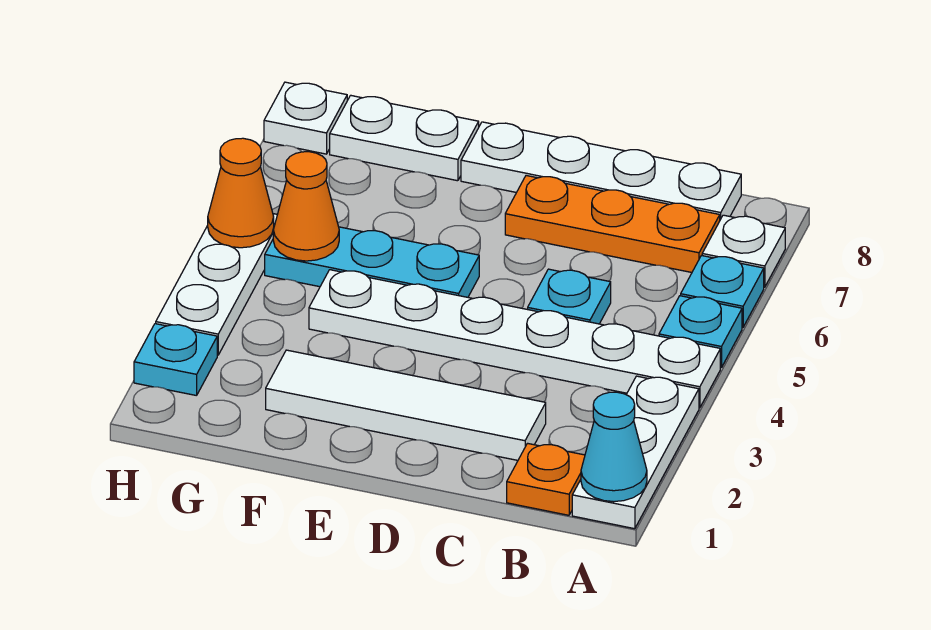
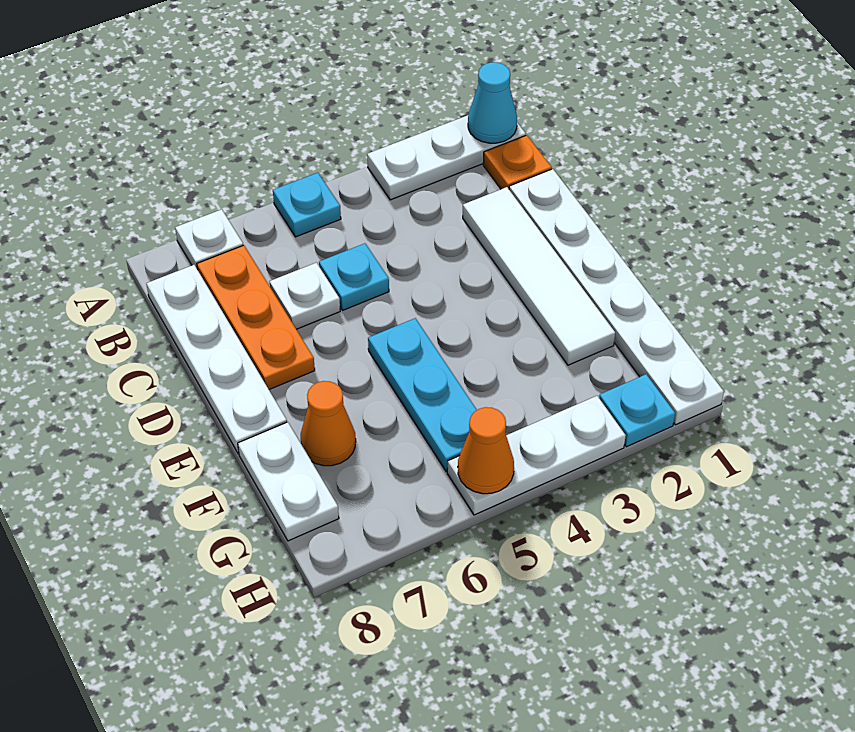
white 1x6 plate [309,270,720,408] -> white 1x6 plate moved to [509,169,724,425]
cyan 1x1 plate [681,256,764,327] -> none
orange 1x1 cone [273,152,339,261] -> orange 1x1 cone moved to [301,381,356,466]
white 1x1 plate [264,82,347,154] -> white 1x1 plate moved to [269,263,340,329]

